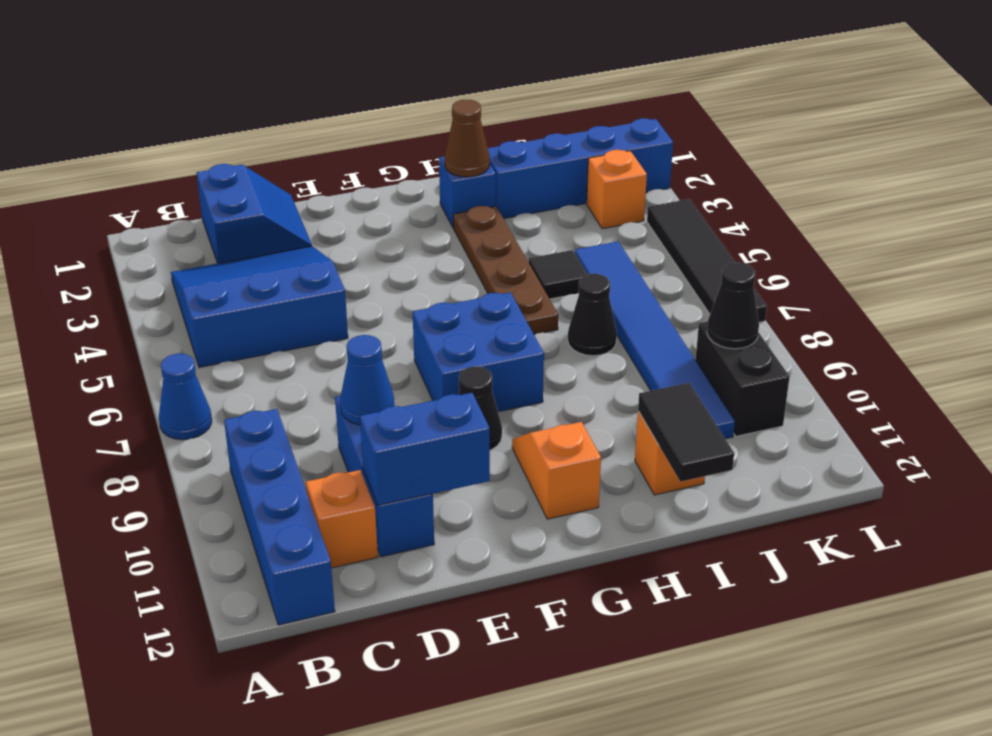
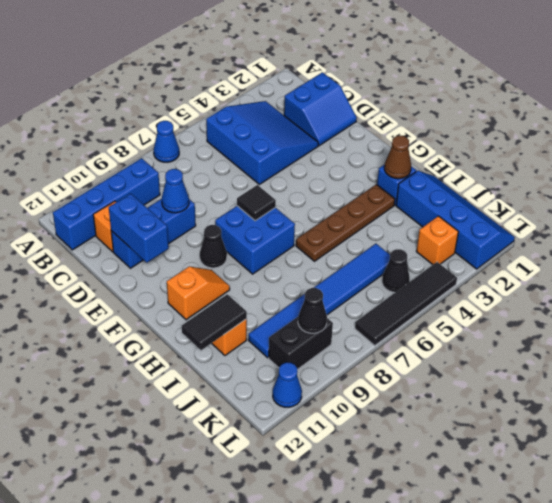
black 1x1 tile [529,250,587,299] -> black 1x1 tile moved to [237,185,276,221]
black 1x1 cone [568,274,617,356] -> black 1x1 cone moved to [382,249,410,292]
none -> blue 1x1 cone [273,362,302,407]

